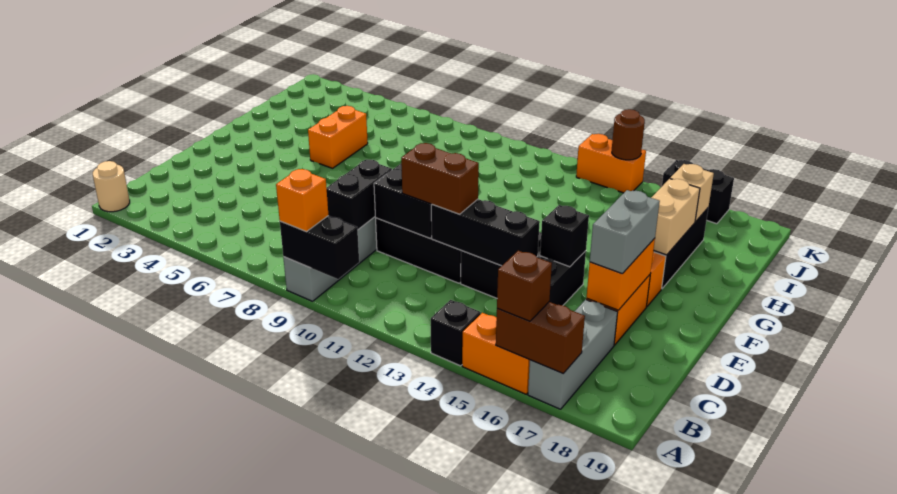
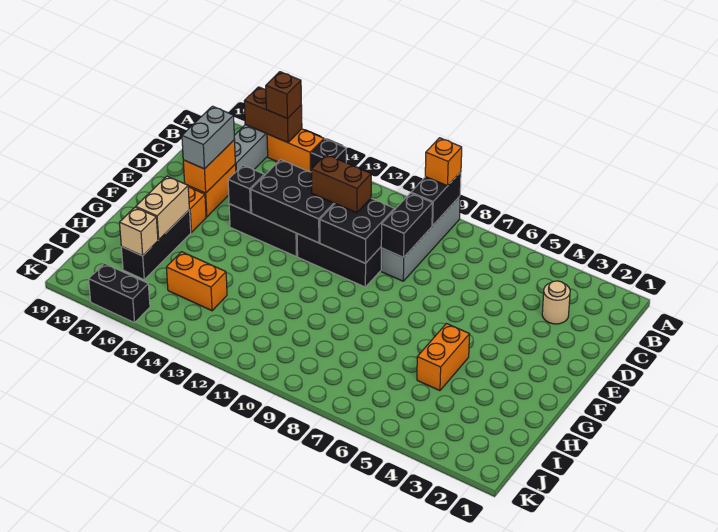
tan 1x1 round brick [93,161,130,212] -> tan 1x1 round brick moved to [542,281,570,324]
black 1x2 brick [280,216,359,279] -> black 1x2 brick turned to [411,172,461,226]
black 1x3 brick [431,199,540,266] -> black 2x3 brick [251,160,335,243]
orange 1x2 brick [576,134,646,193] -> orange 1x2 brick moved to [166,252,227,311]
brown 1x1 round brick [612,109,645,160] -> none

